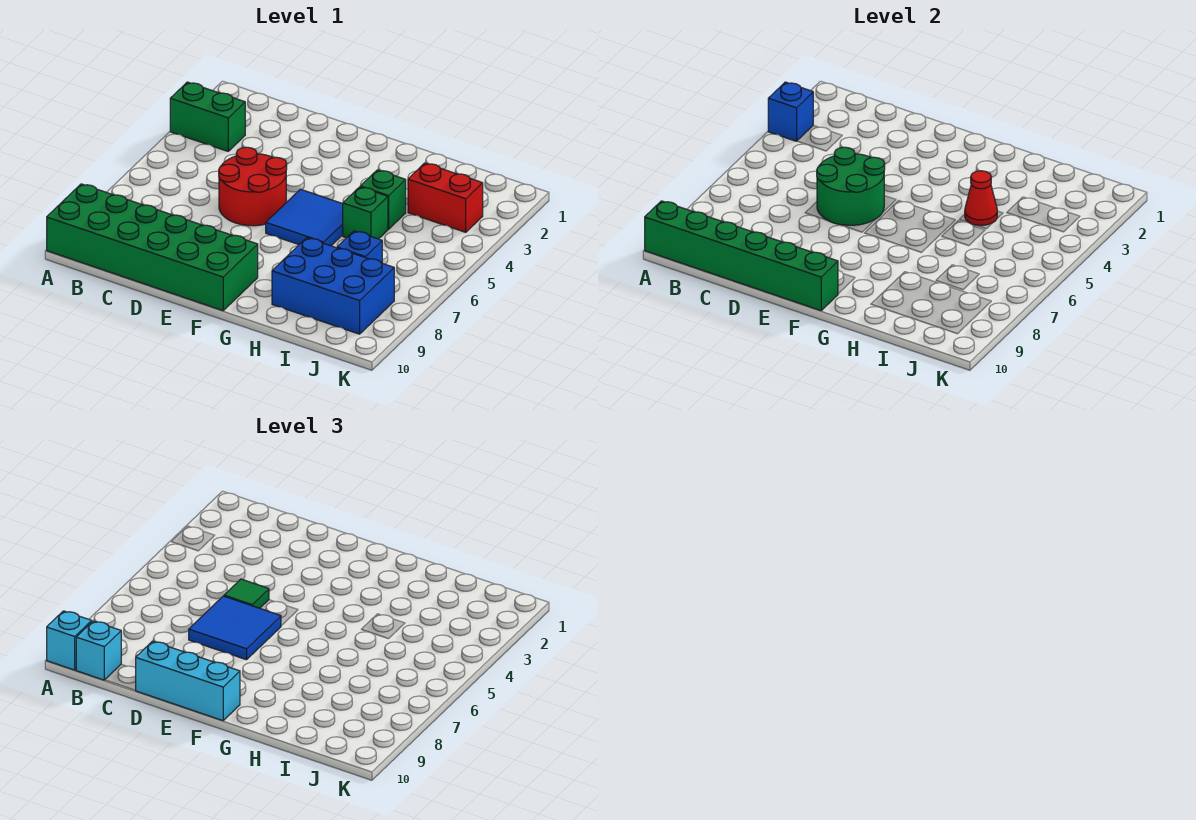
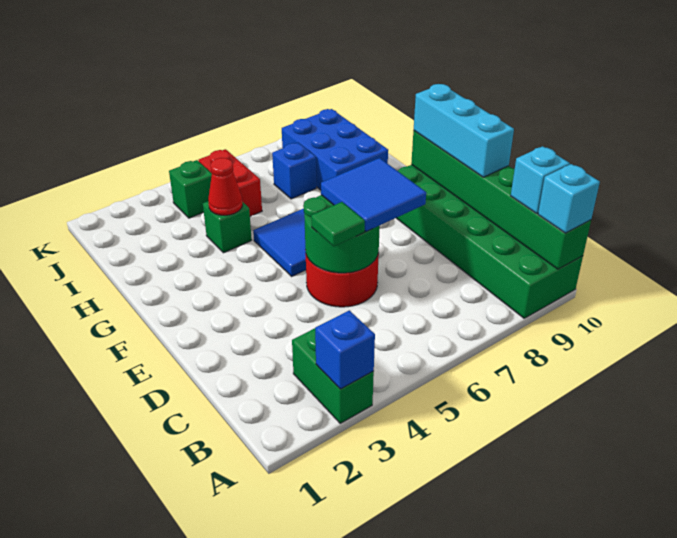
green 1x1 brick [343,187,388,239] -> green 1x1 brick moved to [169,160,212,218]
red 1x2 brick [408,163,483,232] -> red 1x2 brick moved to [199,149,262,216]

